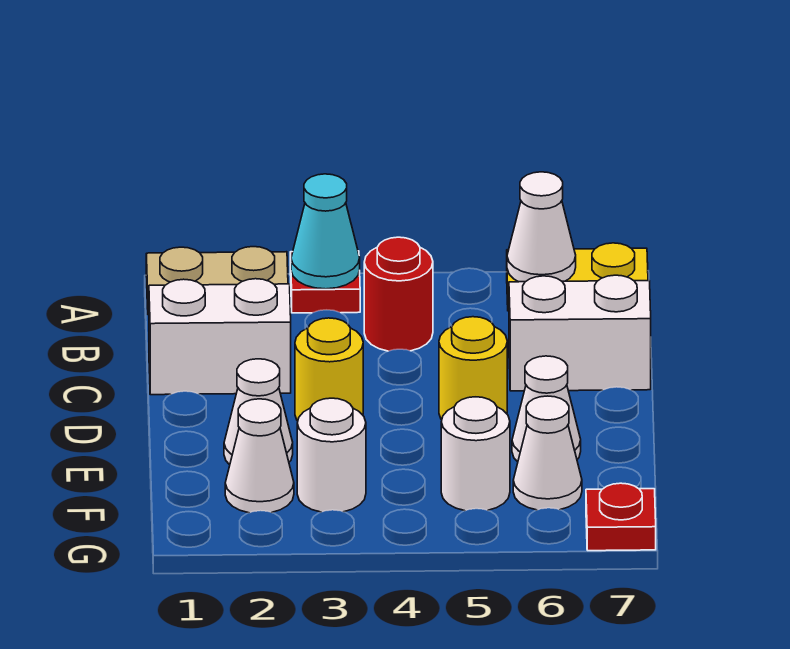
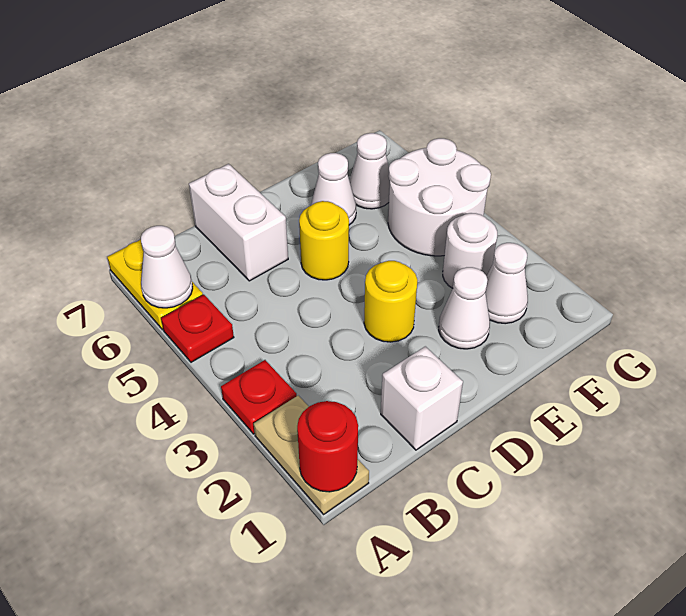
cyan 1x1 cone [291,174,360,289] -> none
red 1x1 round brick [364,237,433,351] -> red 1x1 round brick moved to [297,401,358,492]
white 1x2 brick [149,279,291,395] -> white 1x1 brick [381,346,463,450]
white 1x1 round brick [441,397,510,511] -> white 2x2 round brick [388,138,491,256]
red 1x1 plate [586,483,656,551] -> red 1x1 plate moved to [161,294,234,362]

